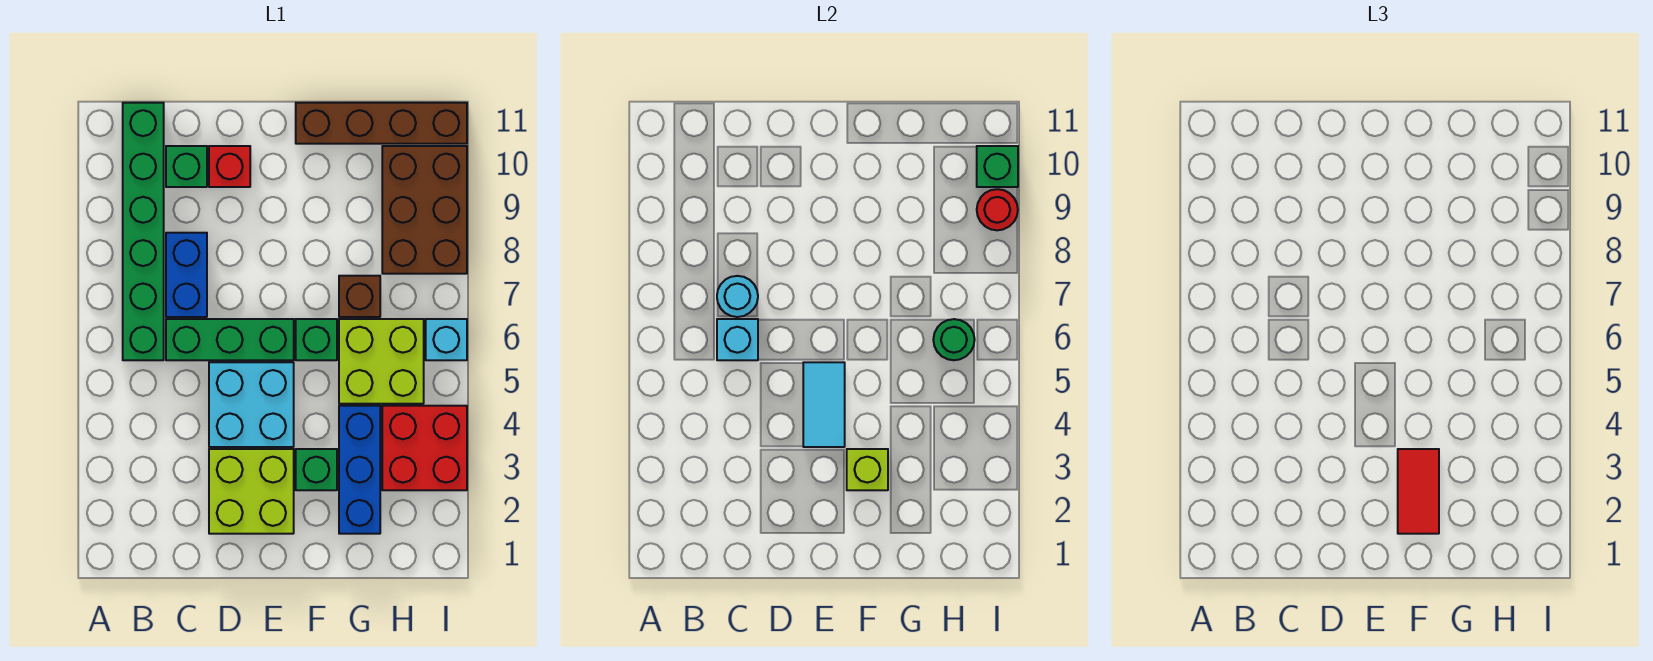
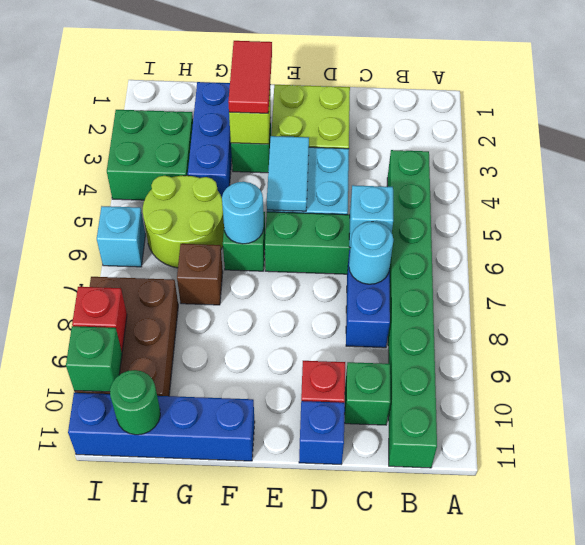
green 1x6 brick [123,103,164,360] -> green 1x8 brick [387,150,437,468]
none -> blue 1x1 brick [299,401,345,464]
none -> cyan 1x1 round brick [222,182,264,244]
brown 1x4 brick [296,103,467,144] -> blue 1x4 brick [68,393,255,461]
lime 2x2 brick [339,319,424,404] -> lime 2x2 round brick [143,176,224,268]
red 2x2 brick [382,406,467,490] -> green 2x2 brick [107,110,193,200]
green 1x1 round brick [933,319,975,360] -> green 1x1 round brick moved to [110,370,160,435]
red 1x1 round brick [977,189,1018,230] -> red 1x1 brick [72,287,127,351]

